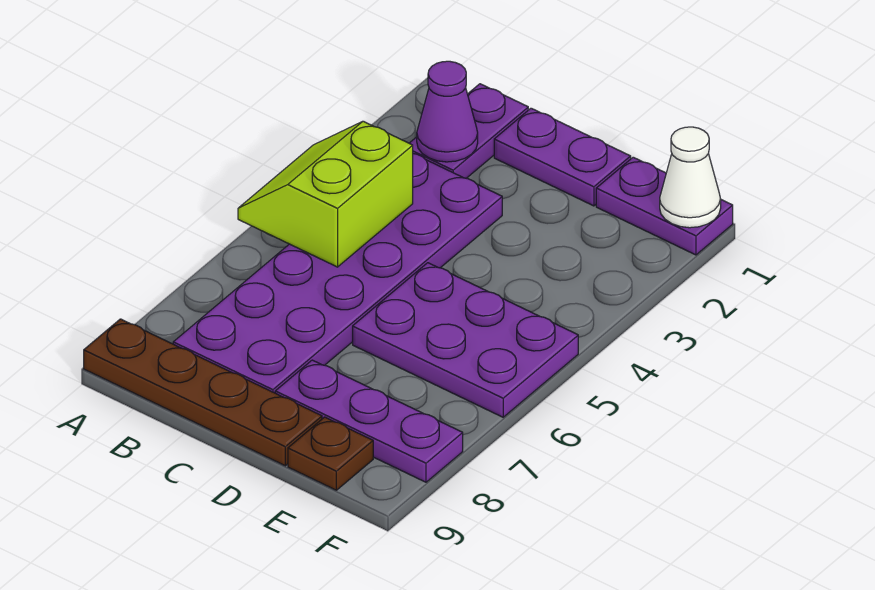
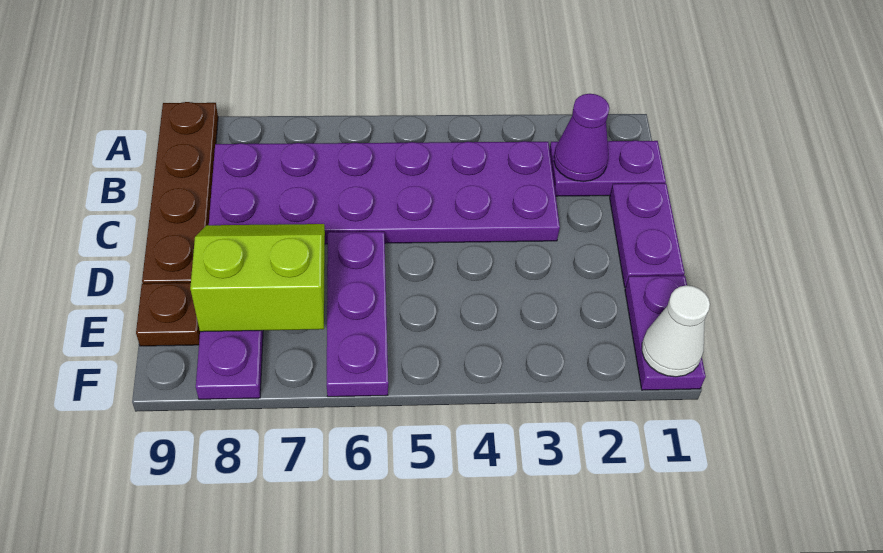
lime 2x2 slope [238,121,413,267] -> lime 2x2 slope moved to [190,224,325,332]
purple 2x3 plate [353,263,578,417] -> purple 1x3 plate [327,232,388,397]

